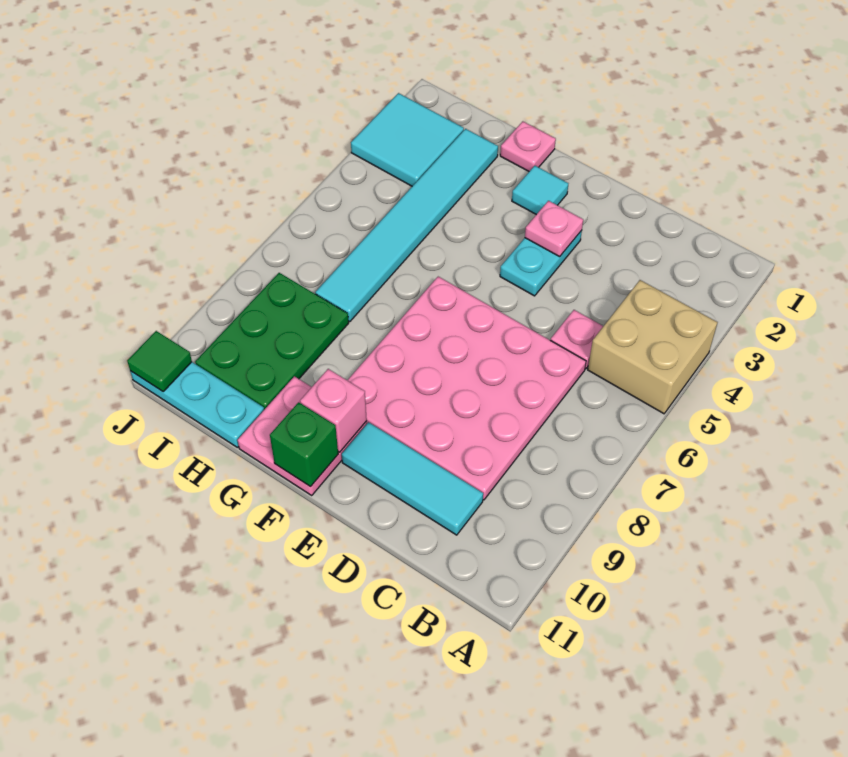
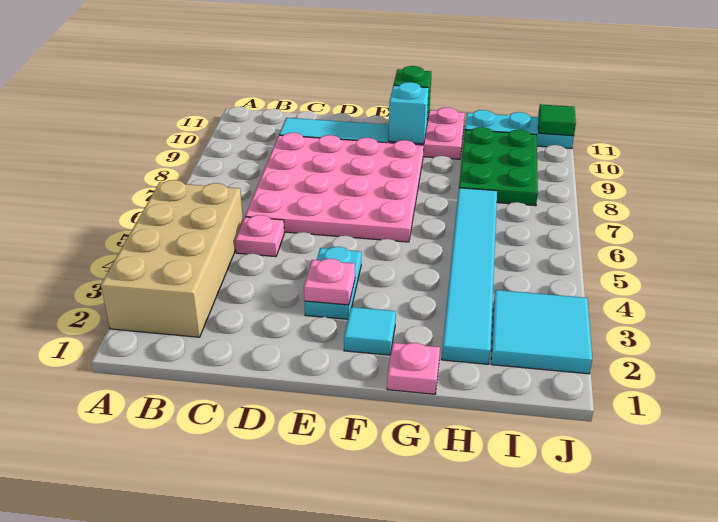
tan 2x2 brick [588,280,718,414] -> tan 2x4 brick [101,180,243,337]
pink 1x1 brick [300,369,367,452] -> cyan 1x1 brick [389,82,429,144]

